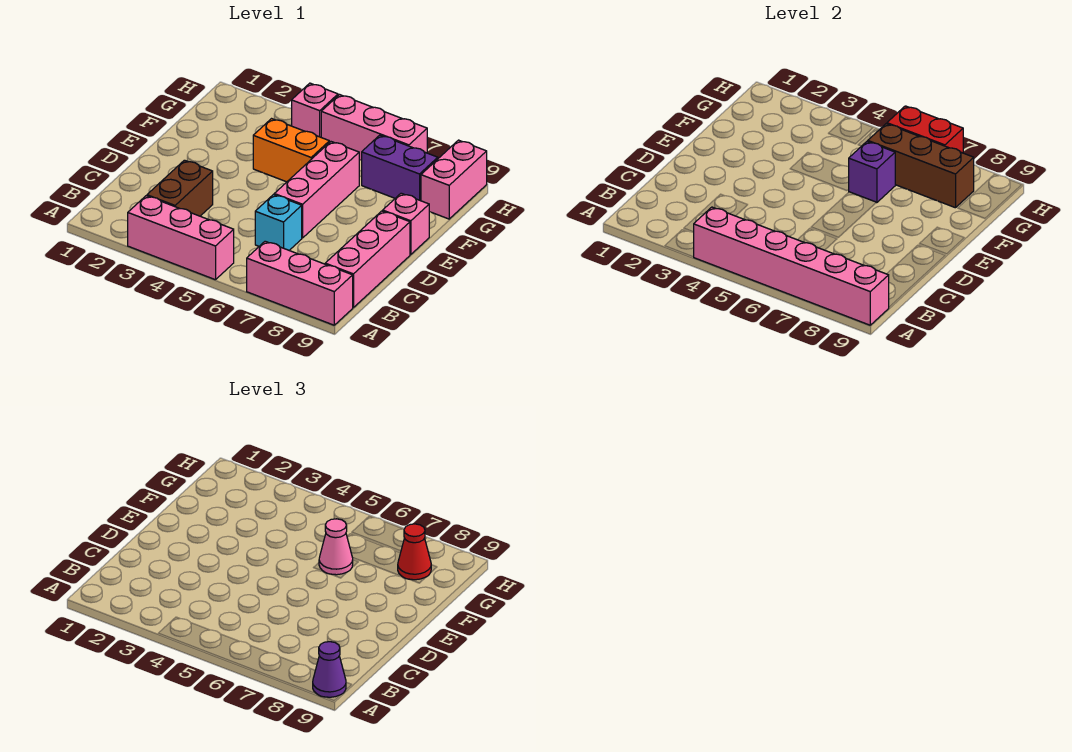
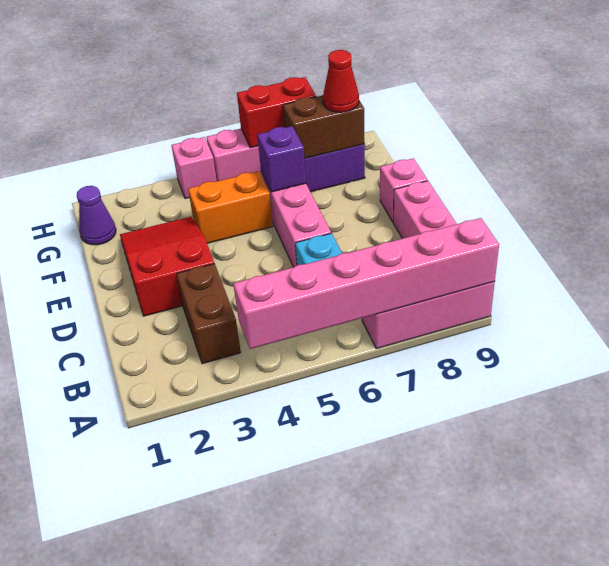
pink 1x3 brick [128,196,234,280] -> none
purple 1x1 cone [313,642,346,697] -> purple 1x1 cone moved to [77,186,116,245]
none -> red 2x3 slope [120,217,214,316]
pink 1x1 cone [319,519,353,575] -> none
brown 1x3 brick [868,124,974,208] -> brown 1x2 brick [283,95,365,159]
pink 1x2 brick [421,140,487,219] -> none

